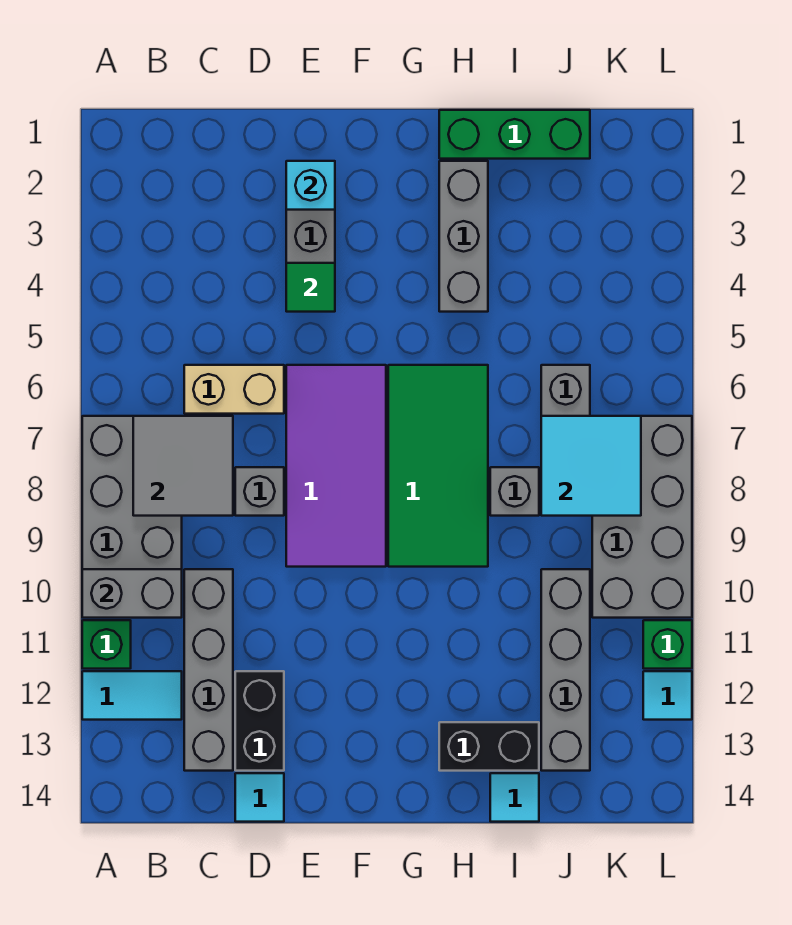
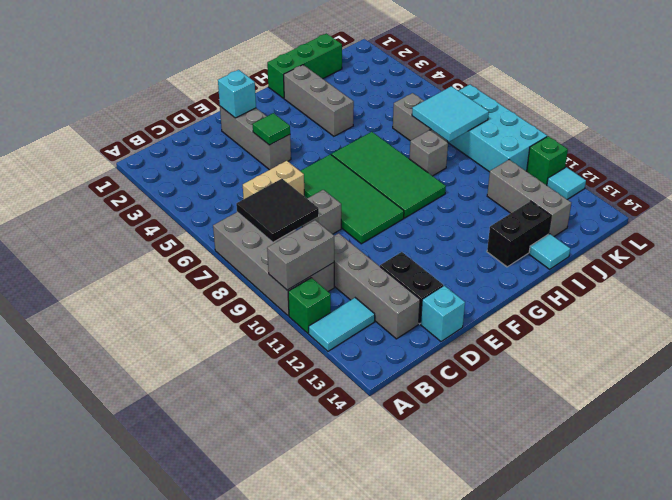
grey 2x2 tile [133,416,233,516] -> black 2x2 tile [236,179,319,242]
cyan 1x1 tile [235,773,284,822] -> cyan 1x1 brick [421,286,465,342]
purple 2x4 tile [286,365,386,567] -> green 2x4 tile [301,154,404,244]
grey 1x4 brick [541,569,590,771] -> grey 1x3 brick [487,160,571,236]
grey 2x4 brick [592,416,692,618] -> cyan 2x4 brick [447,85,547,172]

